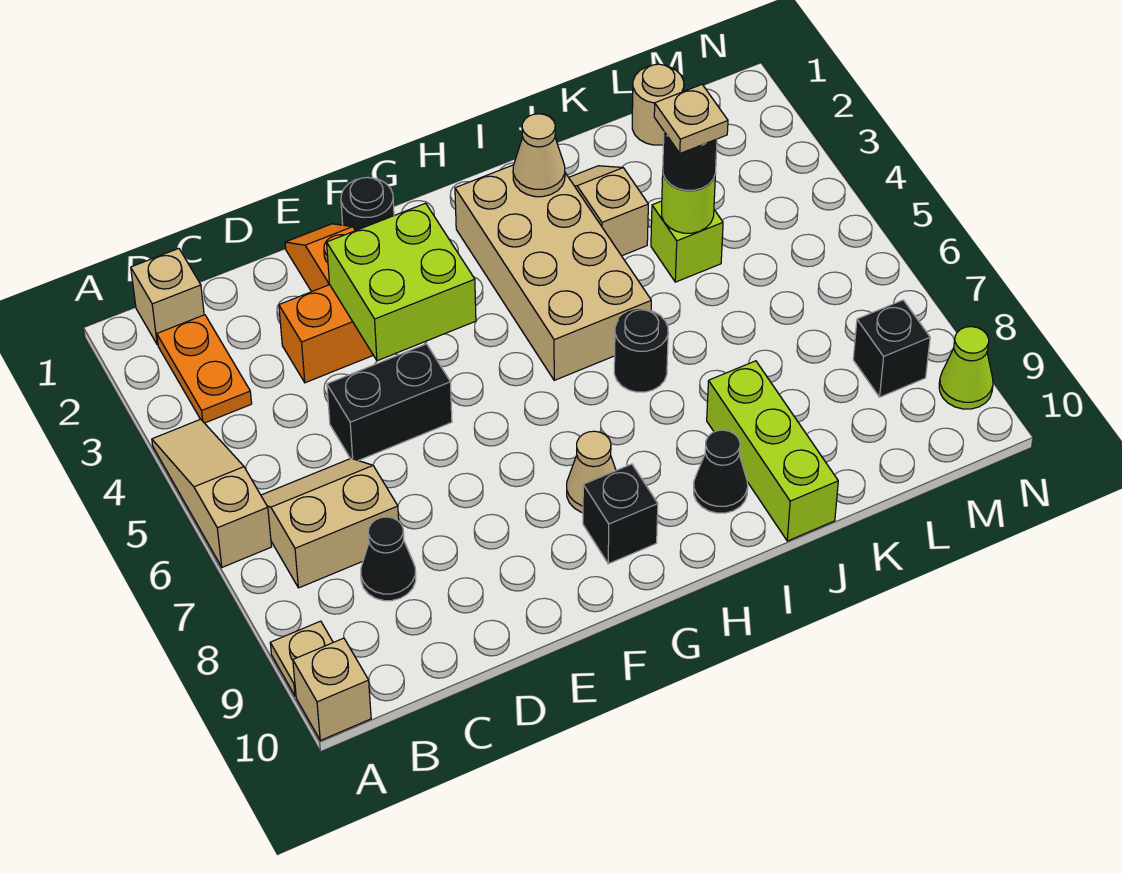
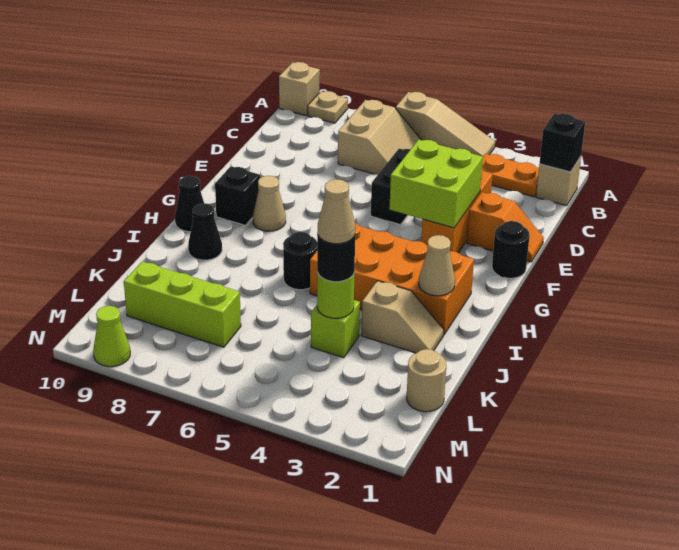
black 1x1 cone [361,517,416,601] -> black 1x1 cone moved to [175,176,204,232]
tan 2x4 brick [455,165,651,380] -> orange 2x4 brick [310,223,474,334]
lime 1x3 brick [707,361,838,541] -> lime 1x3 brick moved to [124,261,241,347]
tan 1x1 plate [654,85,728,153] -> tan 1x1 cone [318,179,355,244]
black 1x1 brick [853,300,930,397] -> black 1x1 brick moved to [540,113,585,172]

